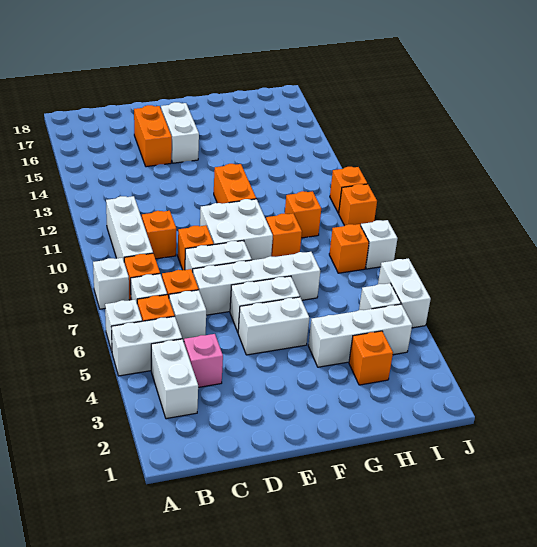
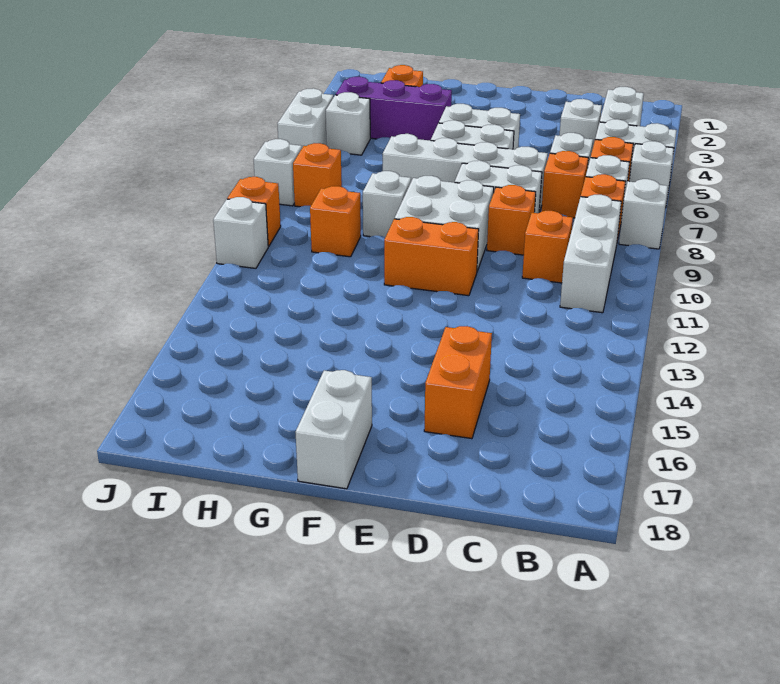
pink 1x1 brick [184,334,223,387] -> white 1x1 brick [559,99,602,149]
white 1x2 brick [161,102,199,163] -> white 1x2 brick moved to [296,370,372,489]
orange 1x2 brick [214,164,256,204] -> orange 1x2 brick turned to [384,217,479,296]
white 1x3 brick [308,304,412,367] -> purple 1x3 brick [336,77,452,140]
orange 1x1 brick [266,213,302,257] -> white 1x1 brick [363,171,411,237]
orange 1x1 brick [330,167,367,213] -> white 1x1 brick [213,197,268,268]

